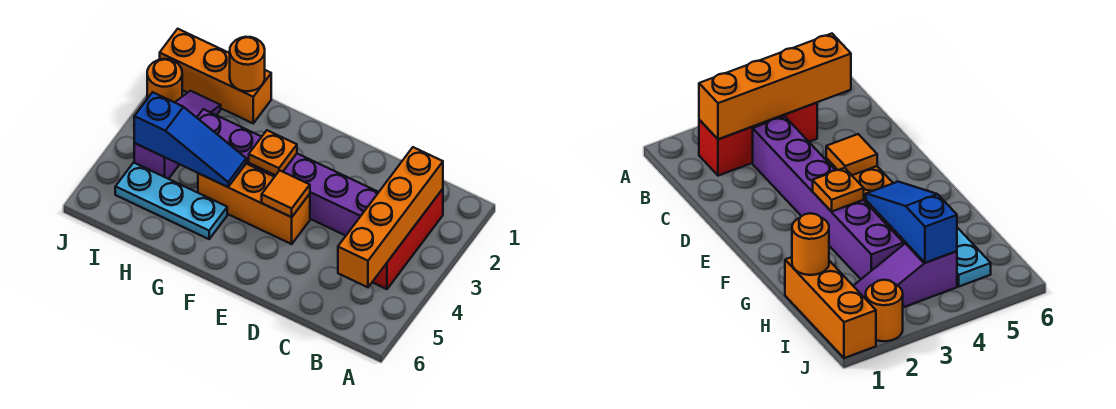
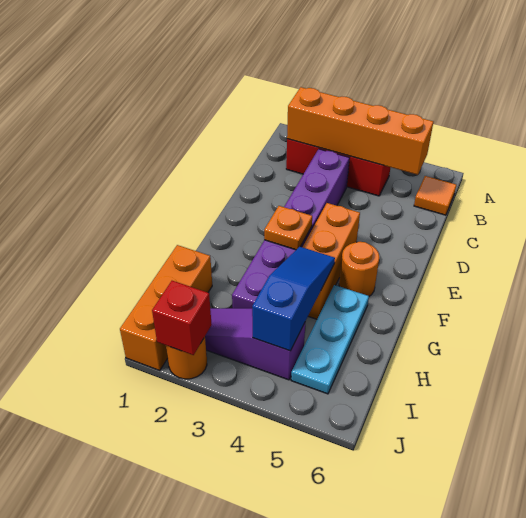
orange 1x1 tile [262,171,310,217] -> orange 1x1 tile moved to [414,176,456,215]
orange 1x1 round brick [230,37,265,91] -> orange 1x1 round brick moved to [339,242,379,296]
none -> red 1x1 brick [152,281,212,355]

